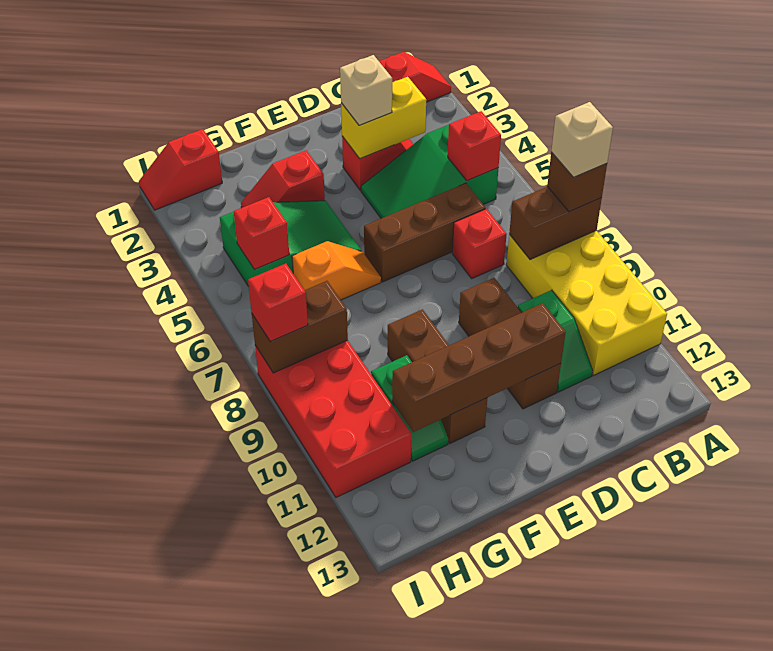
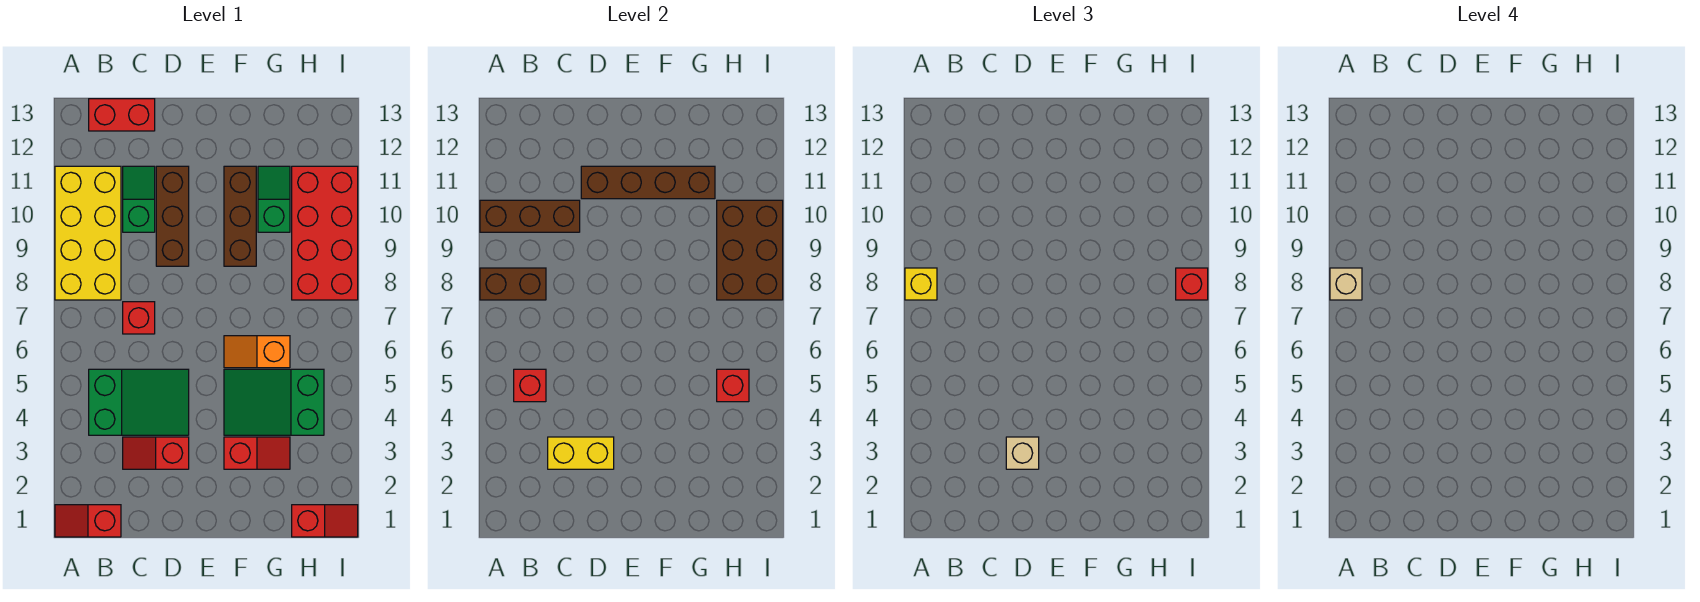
brown 1x1 brick [547,152,607,212] -> yellow 1x1 brick [905,268,937,300]
none -> red 1x2 brick [89,99,155,131]
brown 1x3 brick [364,183,485,282] -> brown 1x3 brick moved to [480,200,580,232]
brown 1x2 brick [252,281,348,373] -> brown 2x3 brick [717,200,783,300]

